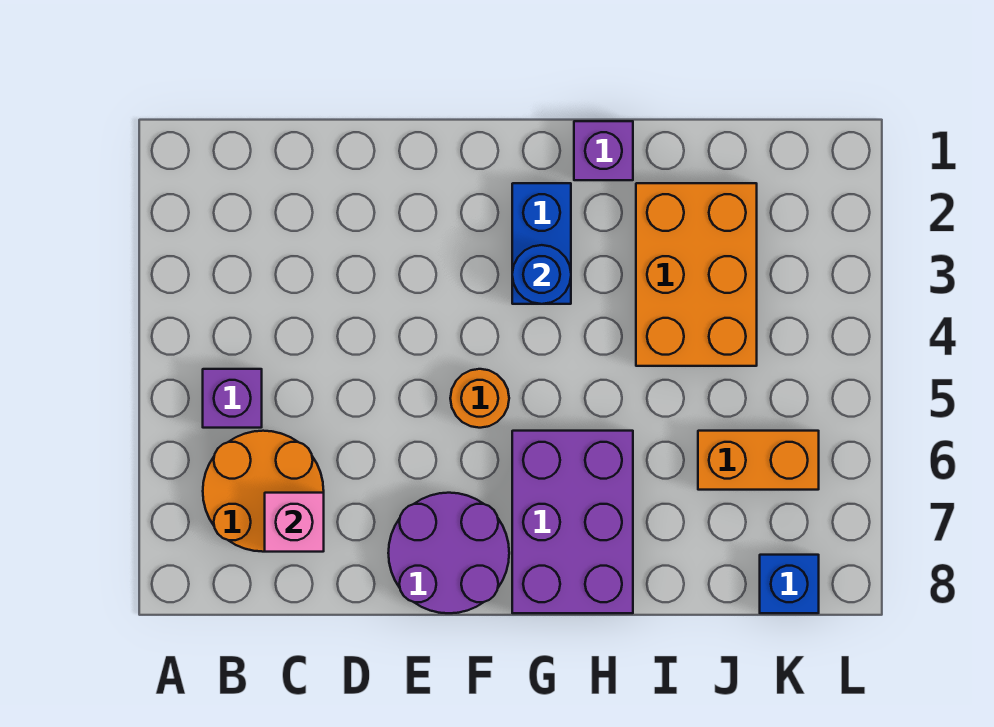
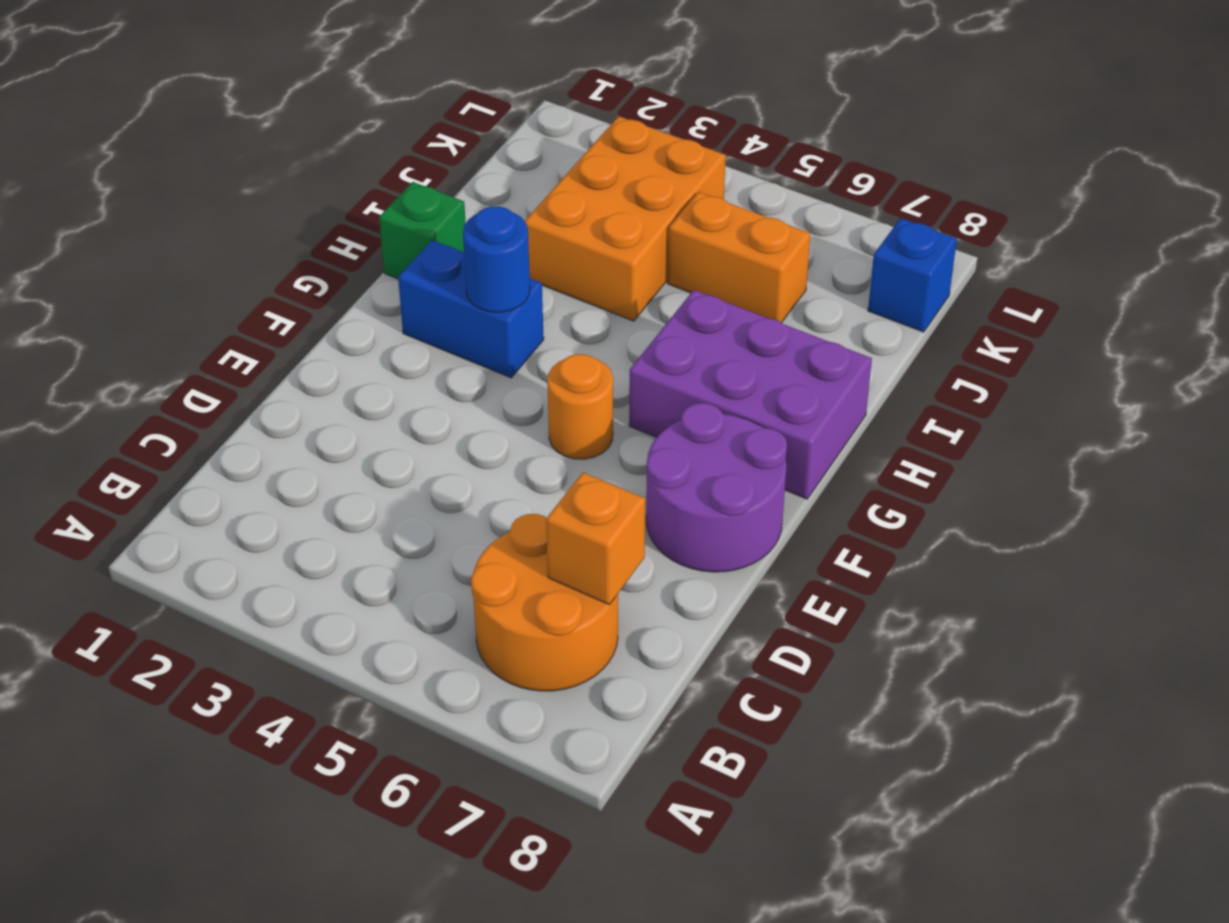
purple 1x1 brick [203,369,262,428] -> none
pink 1x1 brick [265,493,324,552] -> orange 1x1 brick [546,472,645,605]
purple 1x1 brick [574,121,633,180] -> green 1x1 brick [379,182,466,279]
orange 2x3 brick [636,183,757,366] -> orange 2x3 brick turned to [525,116,726,321]
orange 1x2 brick [698,431,819,490] -> orange 1x2 brick turned to [668,192,810,323]

